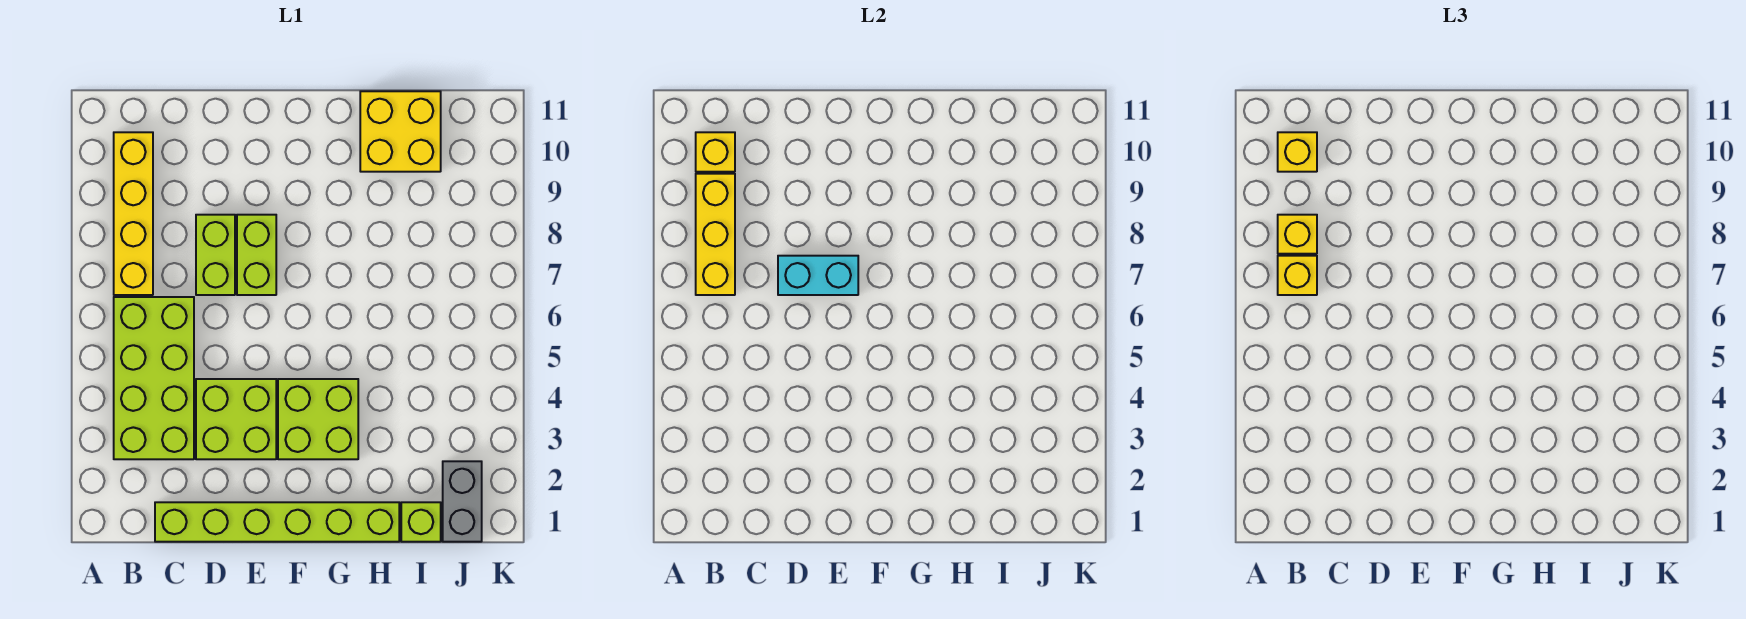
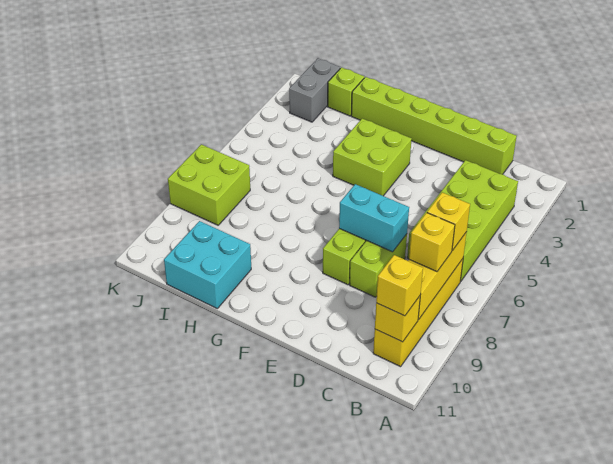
lime 2x2 brick [196,379,276,459] -> lime 2x2 brick moved to [168,144,250,225]
yellow 2x2 brick [360,91,441,172] -> cyan 2x2 brick [164,221,251,308]

